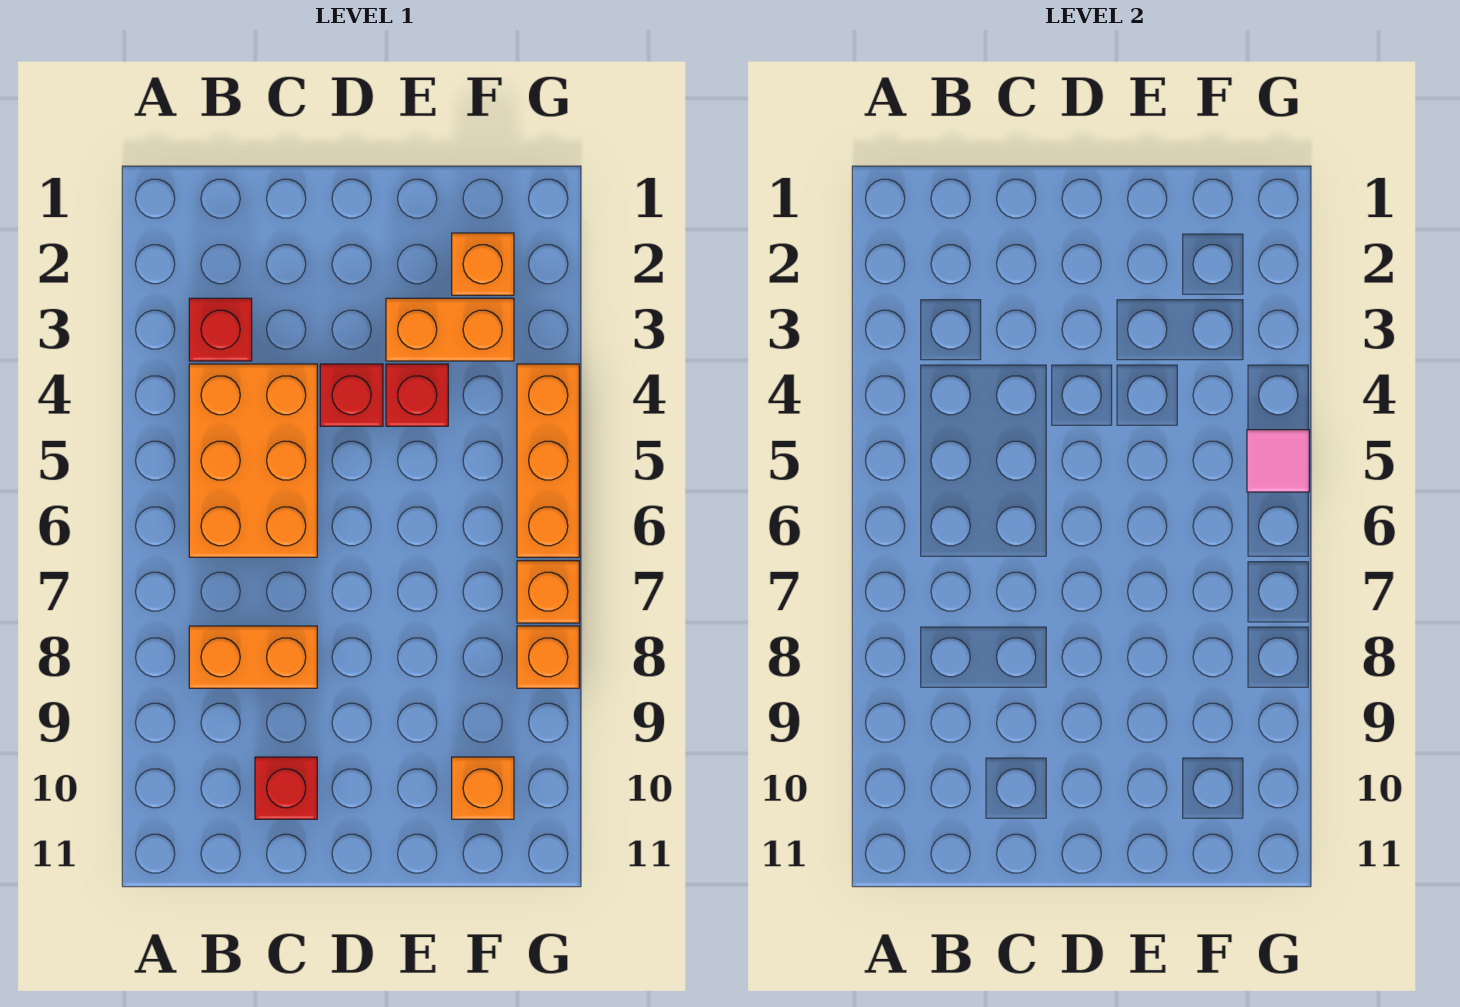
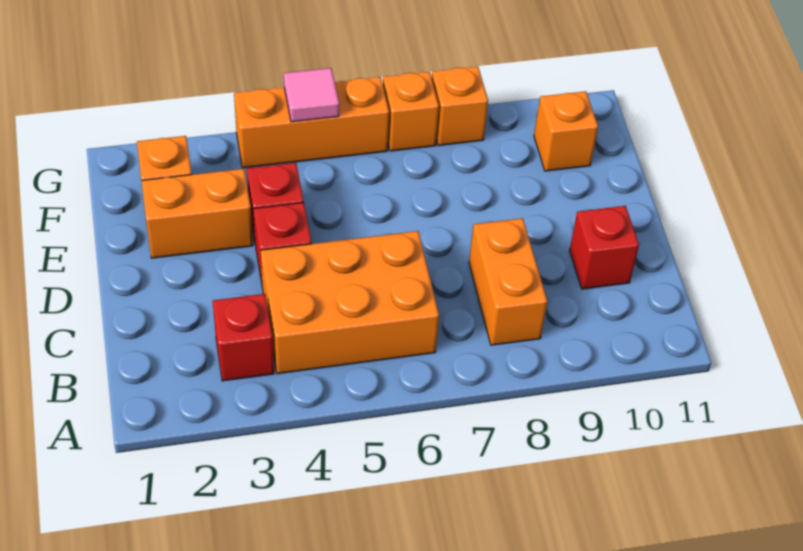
orange 1x2 brick [386,298,514,361] -> orange 1x2 brick turned to [141,169,253,258]

